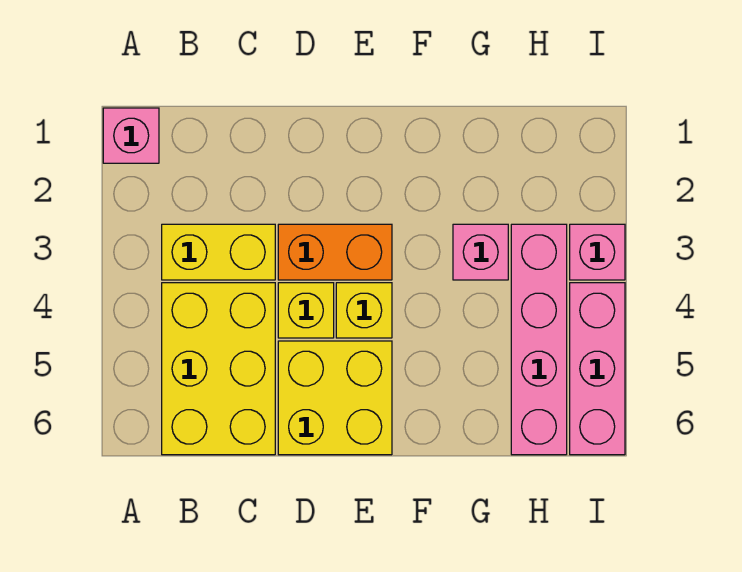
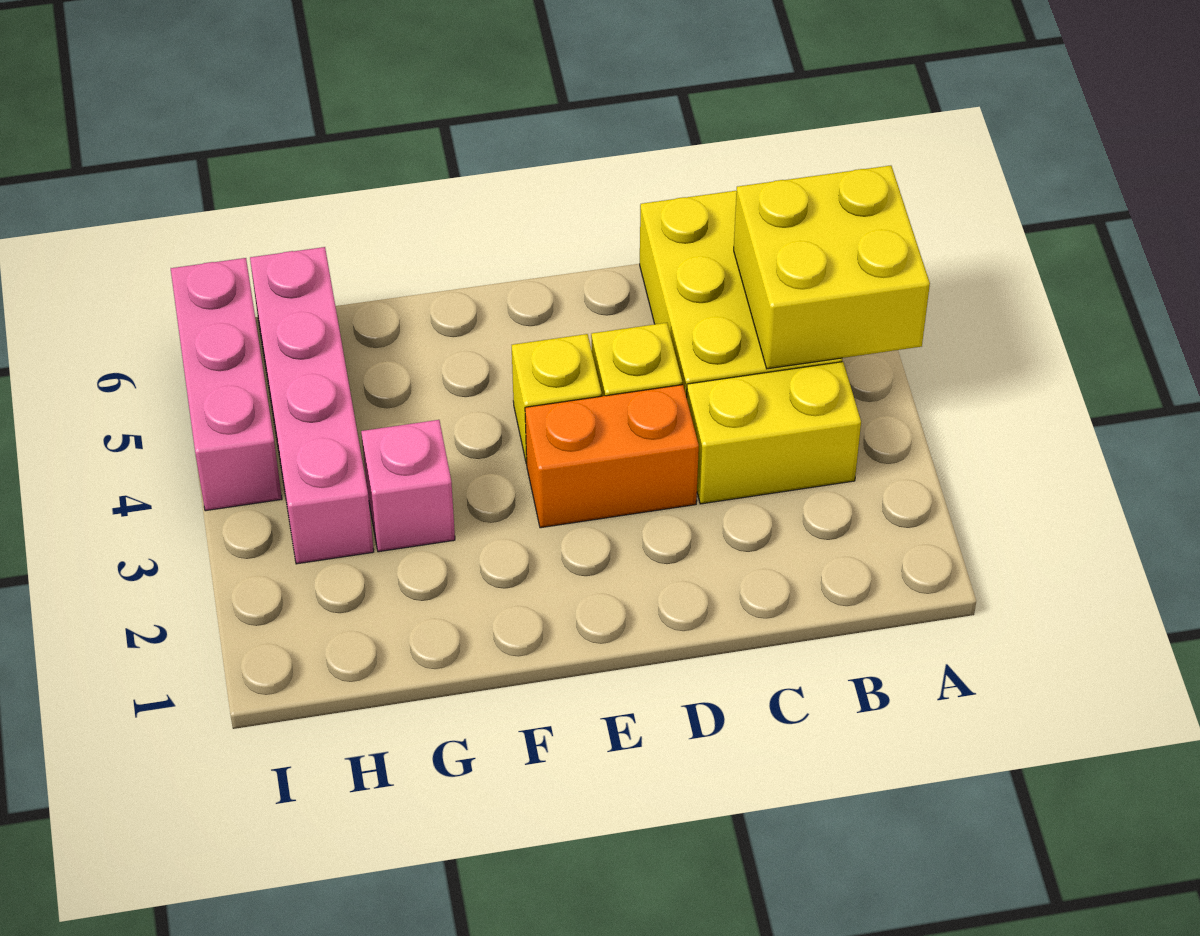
pink 1x1 brick [103,108,159,163] -> none
yellow 2x2 brick [278,341,392,455] -> yellow 2x2 brick moved to [734,166,930,369]
pink 1x1 brick [570,224,625,280] -> none

